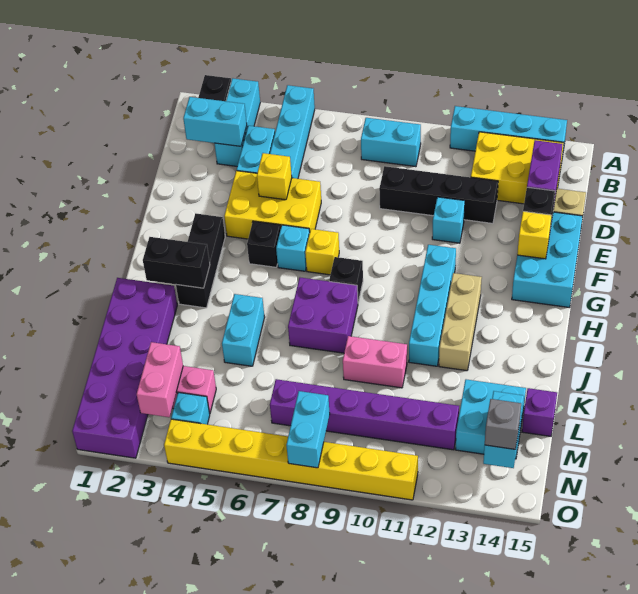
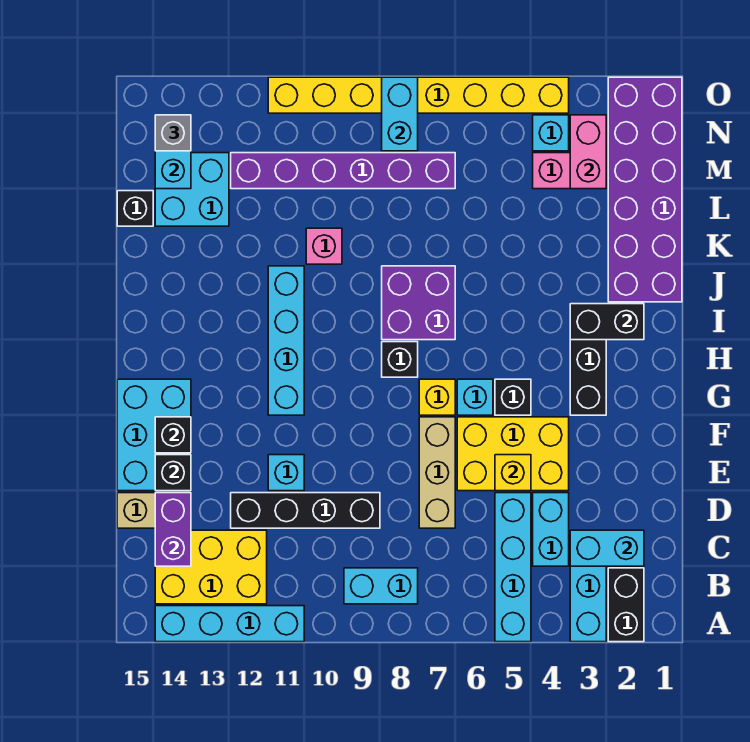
yellow 1x1 brick [517,211,552,259] -> black 1x1 brick [155,417,191,453]
tan 1x3 brick [439,273,482,371] -> tan 1x3 brick moved to [419,417,455,528]
cyan 1x2 brick [222,294,265,366] -> none
pink 1x2 brick [343,336,407,388] -> pink 1x1 brick [306,228,342,264]
purple 1x1 brick [522,388,557,436] -> black 1x1 brick [117,191,153,226]

